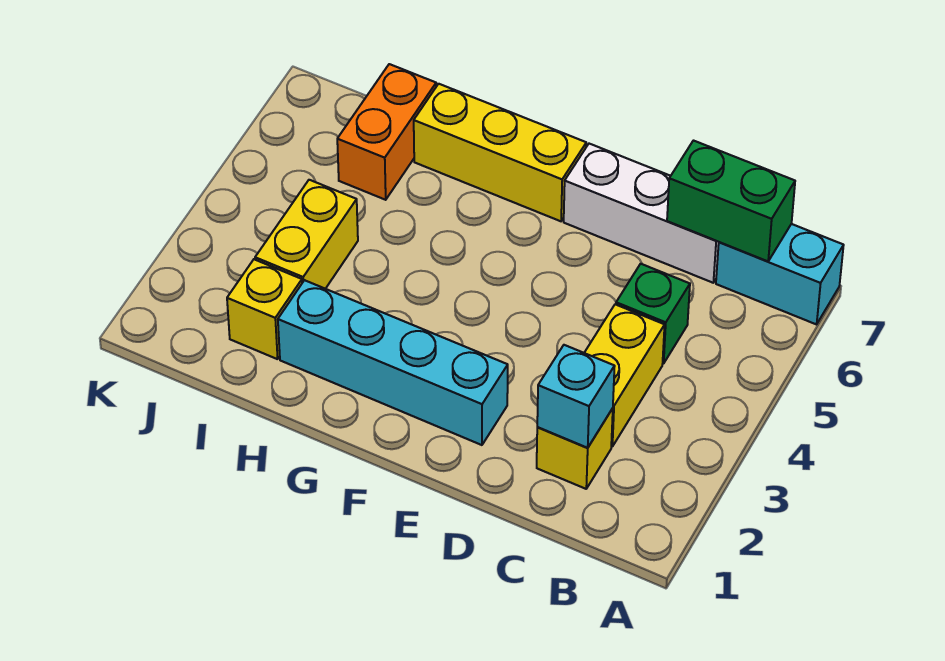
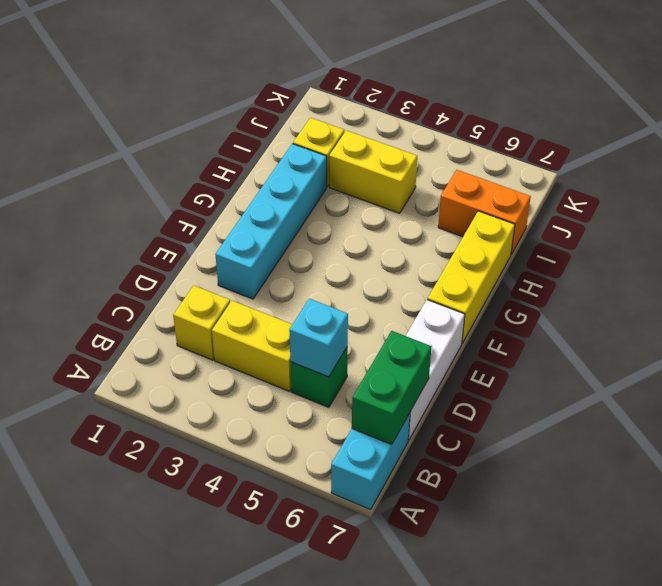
cyan 1x1 brick [537,345,615,448] -> cyan 1x1 brick moved to [289,299,348,377]

